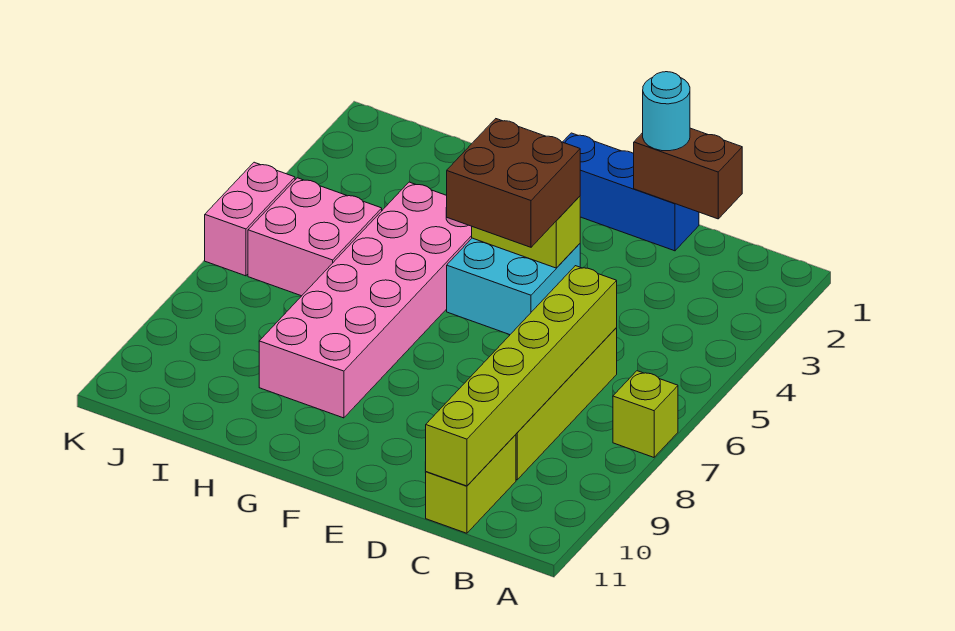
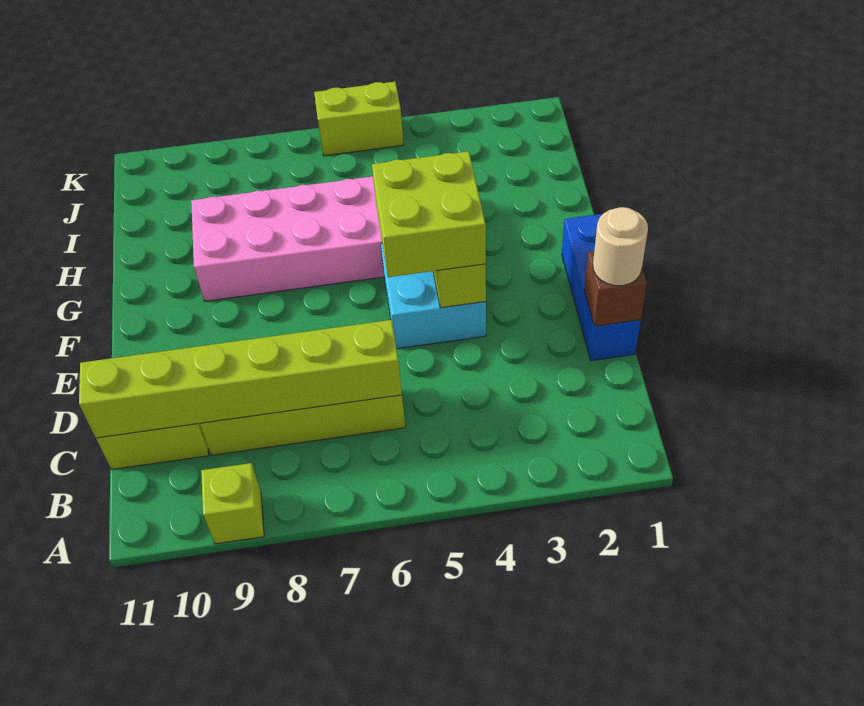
lime 1x1 brick [613,371,678,457] -> lime 1x1 brick moved to [201,463,264,544]
brown 1x2 brick [634,128,742,219] -> brown 1x1 brick [584,252,647,326]
cyan 1x1 round brick [643,72,690,151] -> tan 1x1 round brick [593,207,648,286]
brown 2x2 brick [446,119,580,247] -> lime 2x2 brick [372,151,486,277]
pink 2x2 brick [248,178,382,296] -> none
pink 1x2 brick [205,162,295,276] -> lime 1x2 brick [314,82,403,156]

